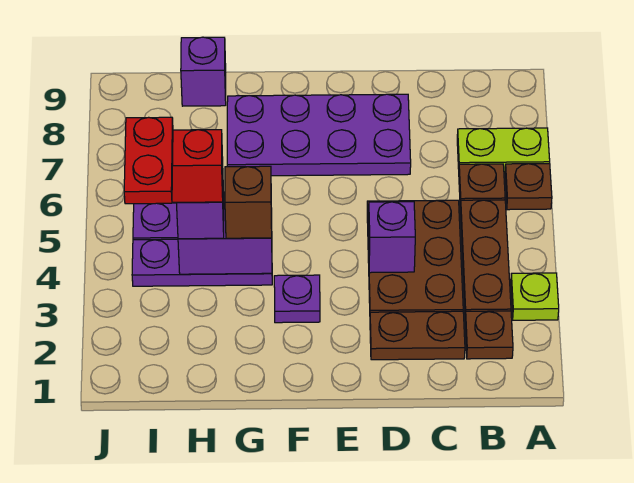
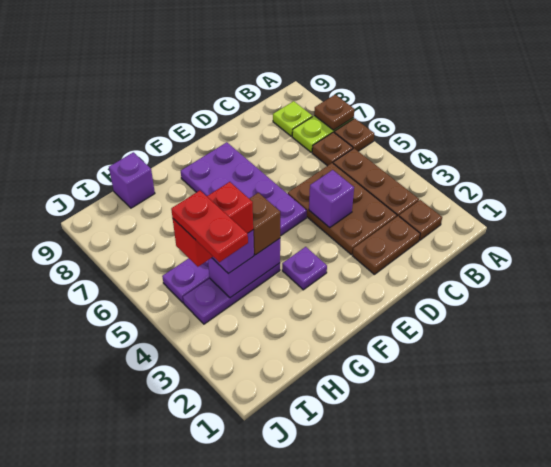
lime 1x1 plate [511,273,559,320] -> lime 1x1 plate moved to [273,101,312,136]
none -> brown 1x1 plate [314,95,354,130]
purple 2x4 plate [227,94,411,176] -> purple 2x4 plate turned to [181,142,307,236]

